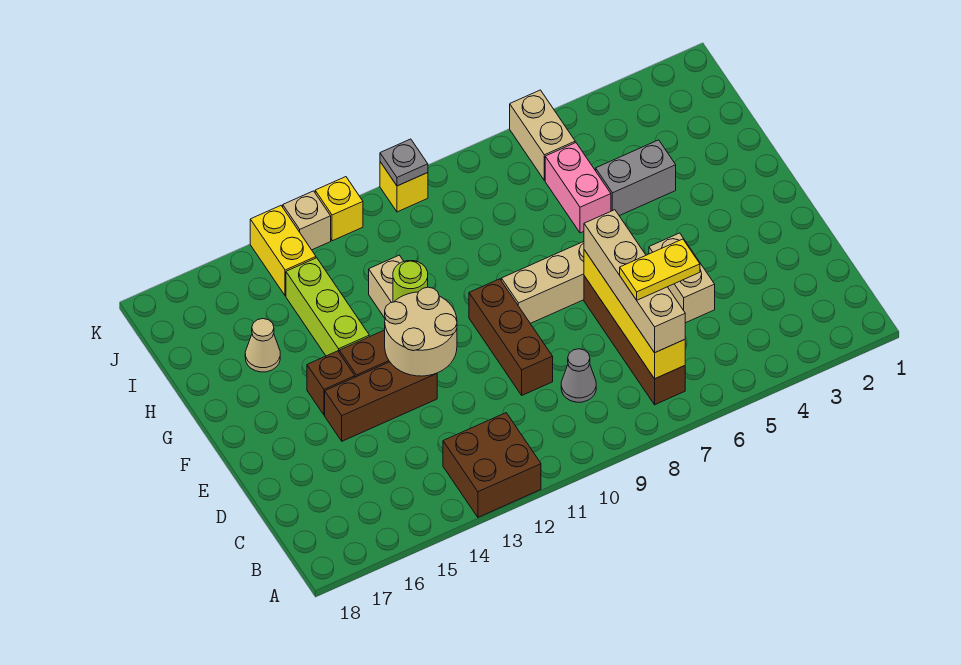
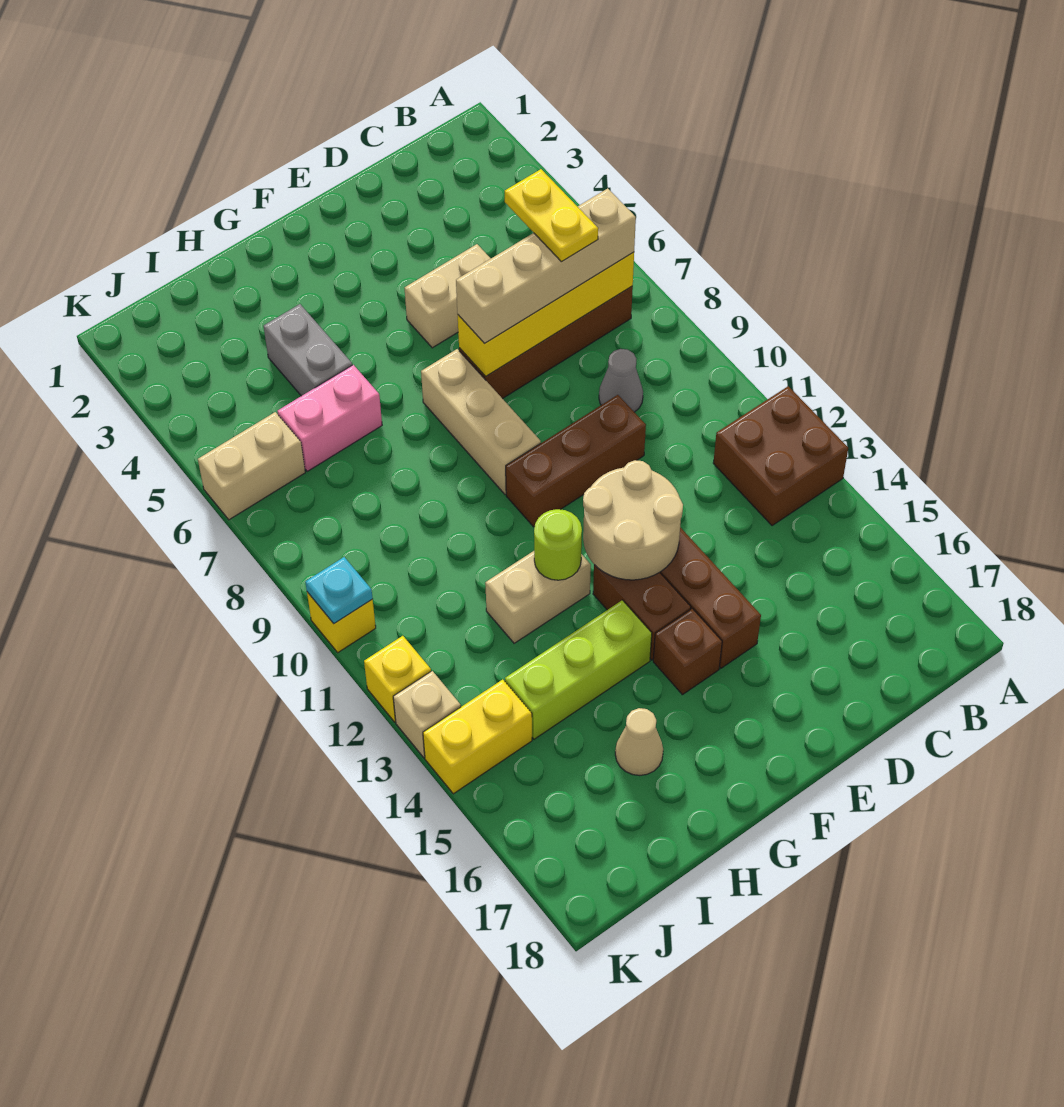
grey 1x1 plate [380,139,428,186] -> cyan 1x1 plate [305,557,373,623]

